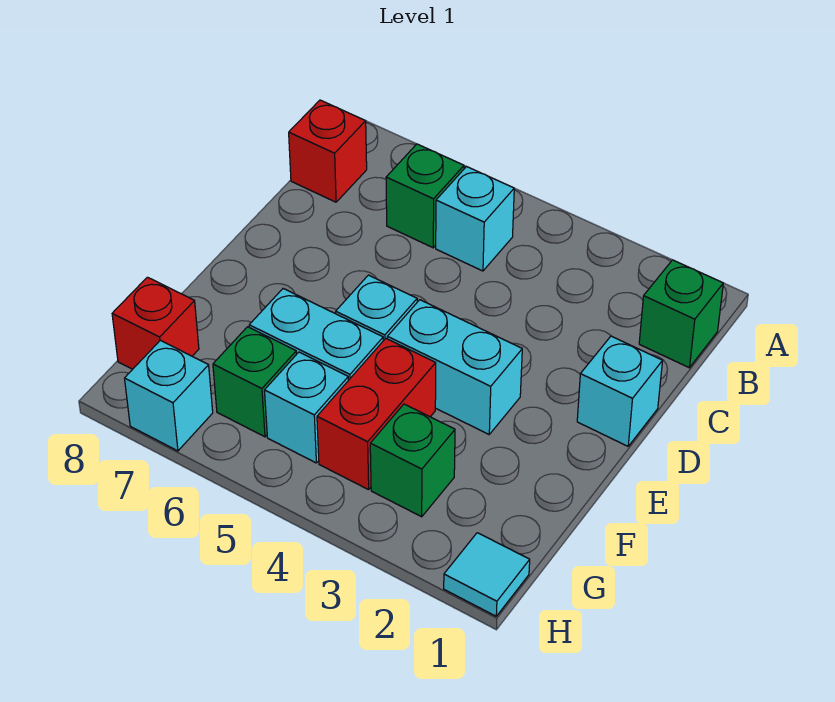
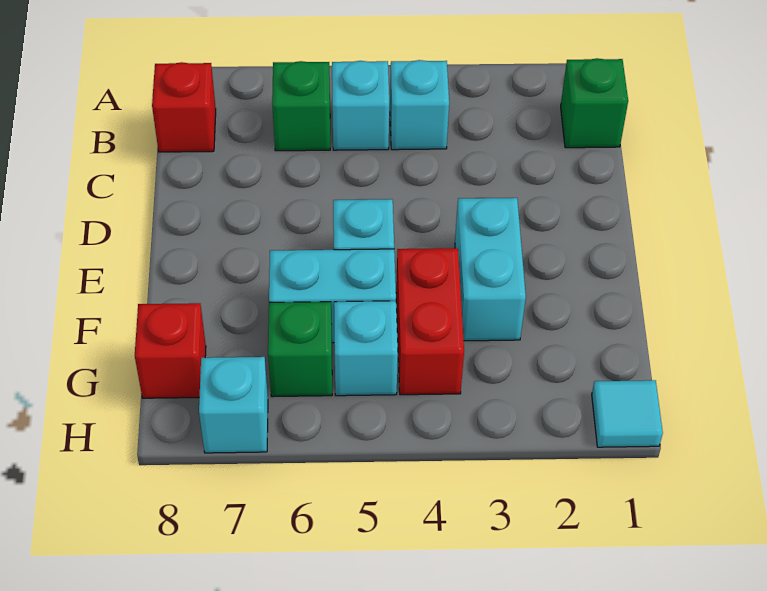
cyan 1x1 brick [577,336,662,446] -> cyan 1x1 brick moved to [390,60,449,150]
cyan 1x2 brick [387,300,522,434] -> cyan 1x2 brick turned to [455,198,526,341]
green 1x1 brick [370,404,455,517] -> none

